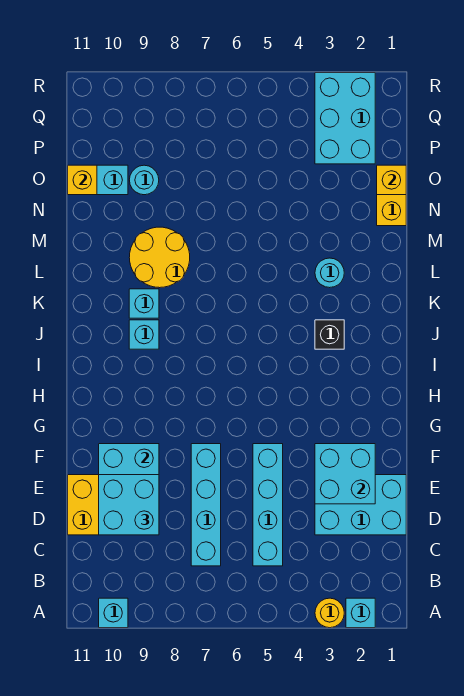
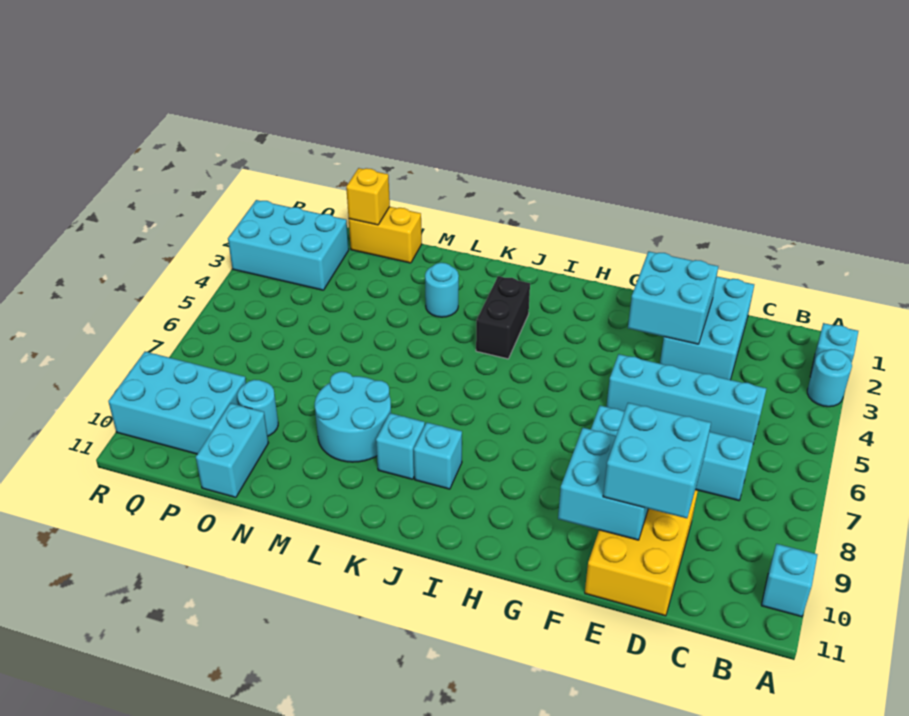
yellow 1x1 round brick [315,598,344,628] -> cyan 1x1 round brick [807,349,852,407]
black 1x1 brick [315,320,344,349] -> black 1x2 brick [476,276,530,359]
yellow 2x2 round brick [129,227,190,288] -> cyan 2x2 round brick [315,372,391,462]
yellow 1x1 brick [68,165,97,195] -> none
none -> cyan 2x3 brick [108,352,246,454]

